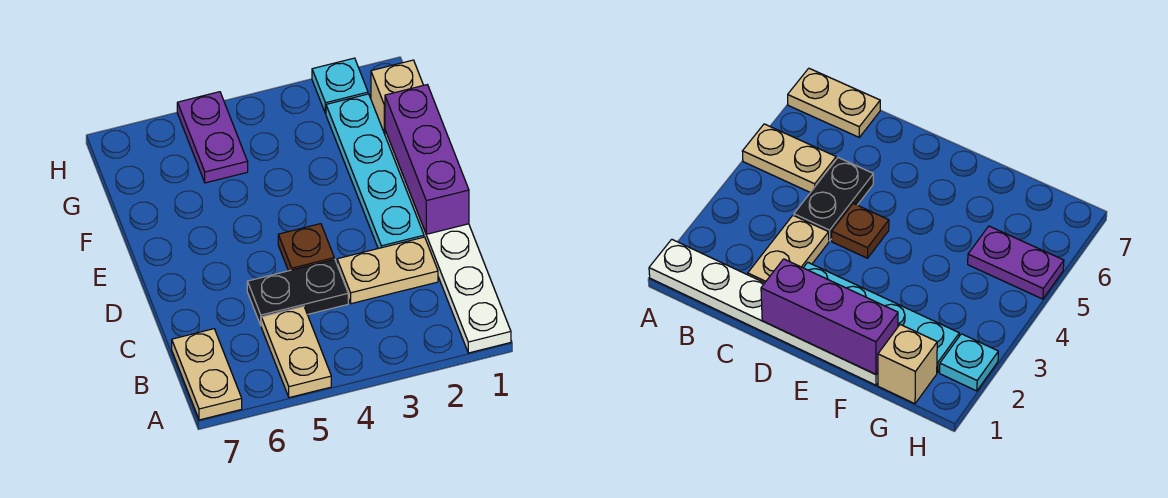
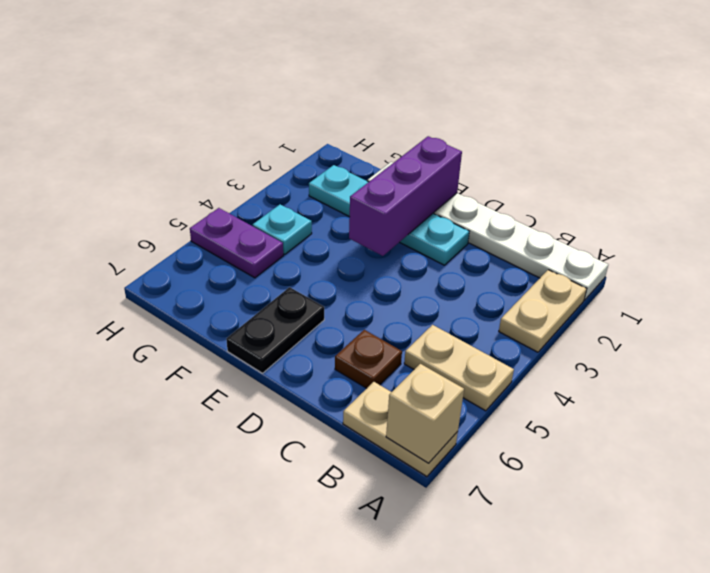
tan 1x2 plate [337,237,438,304] -> tan 1x2 plate moved to [499,270,587,352]
black 1x2 plate [247,259,348,325] -> black 1x2 plate moved to [226,287,324,373]
purple 1x3 brick [385,85,469,234] -> purple 1x3 brick turned to [349,136,462,256]
brown 1x1 plate [278,224,334,271] -> brown 1x1 plate moved to [335,330,402,388]
tan 1x1 brick [371,60,423,134] -> tan 1x1 brick moved to [386,364,464,463]
cyan 1x1 plate [312,58,368,114] -> cyan 1x1 plate moved to [253,204,312,255]

